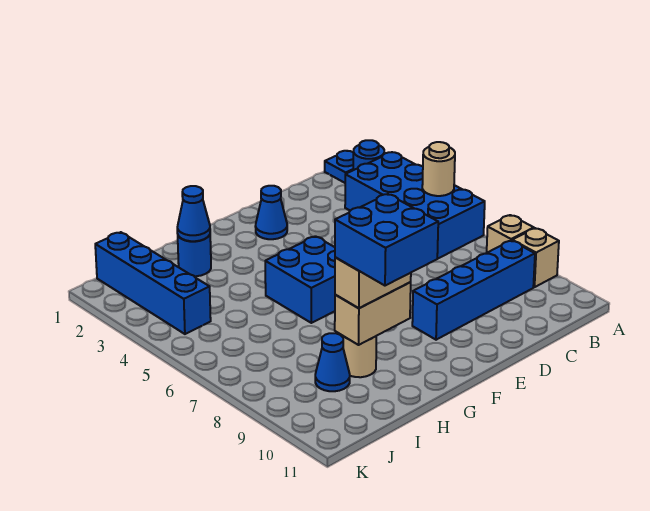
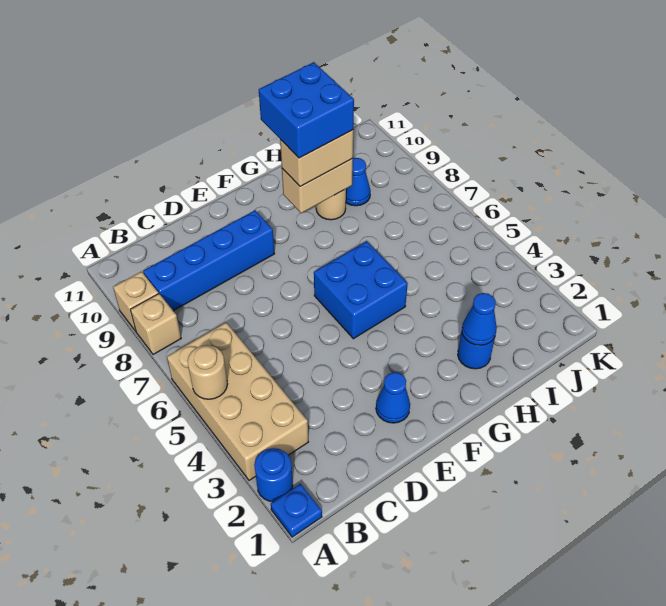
blue 2x4 brick [345,152,485,259] -> tan 2x4 brick [167,323,308,480]
blue 1x4 brick [95,232,211,334] -> none

